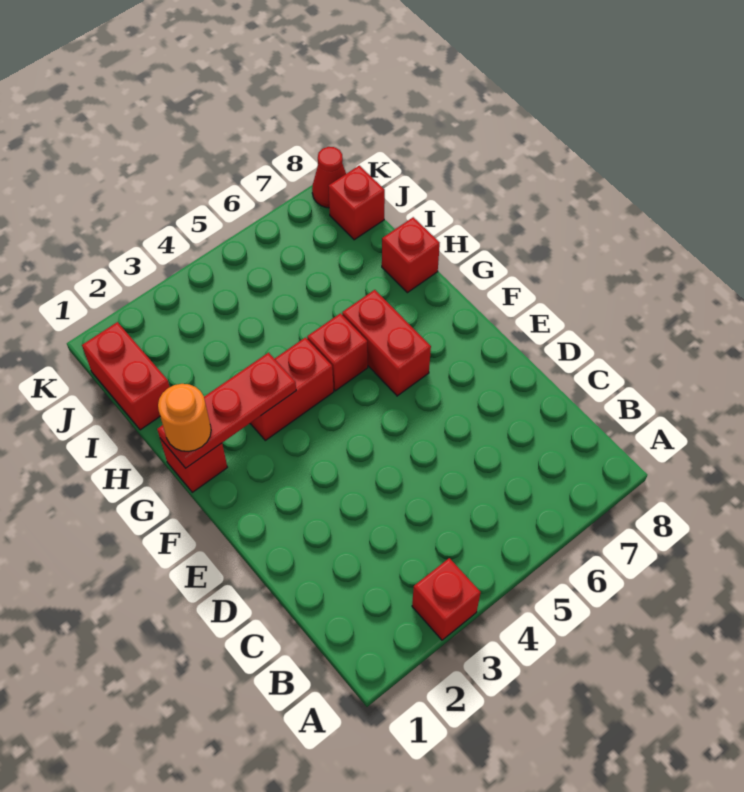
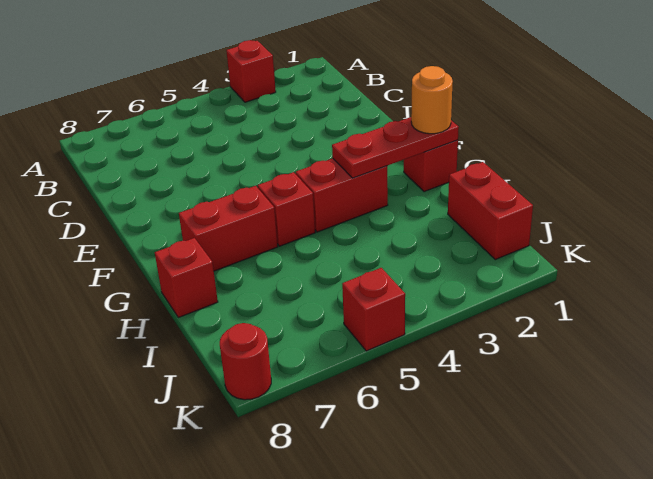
red 1x2 brick [342,290,431,396] -> red 1x2 brick turned to [179,186,278,271]
red 1x1 brick [328,166,385,240] -> red 1x1 brick moved to [342,268,405,351]
red 1x1 cone [312,147,346,208] -> red 1x1 round brick [220,323,271,400]

